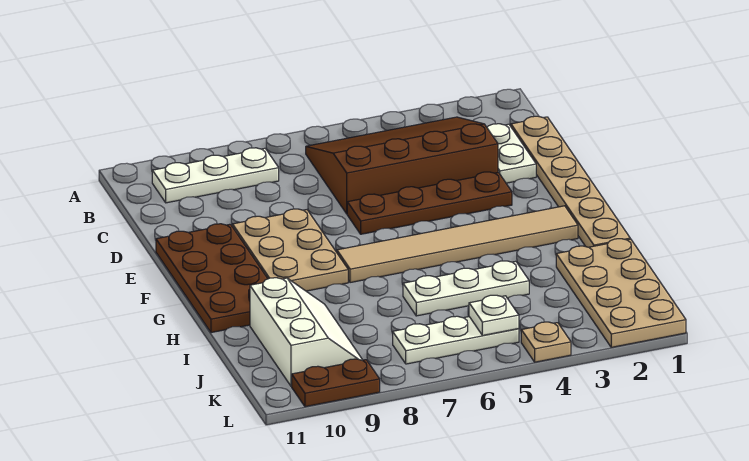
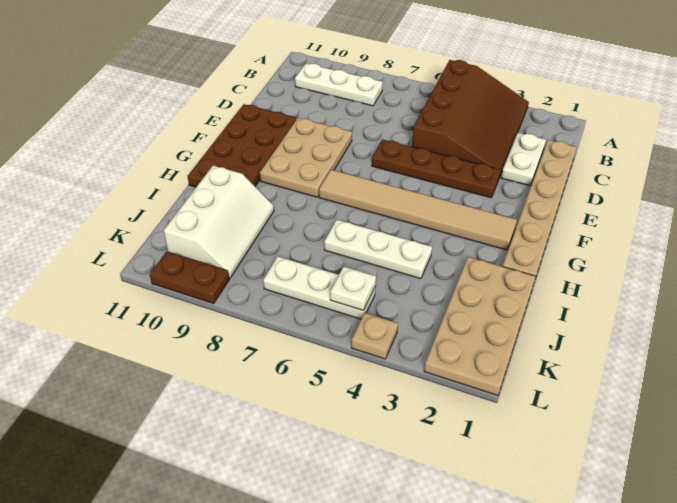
brown 3x4 slope [306,117,498,214] -> brown 3x4 slope turned to [412,60,529,176]

